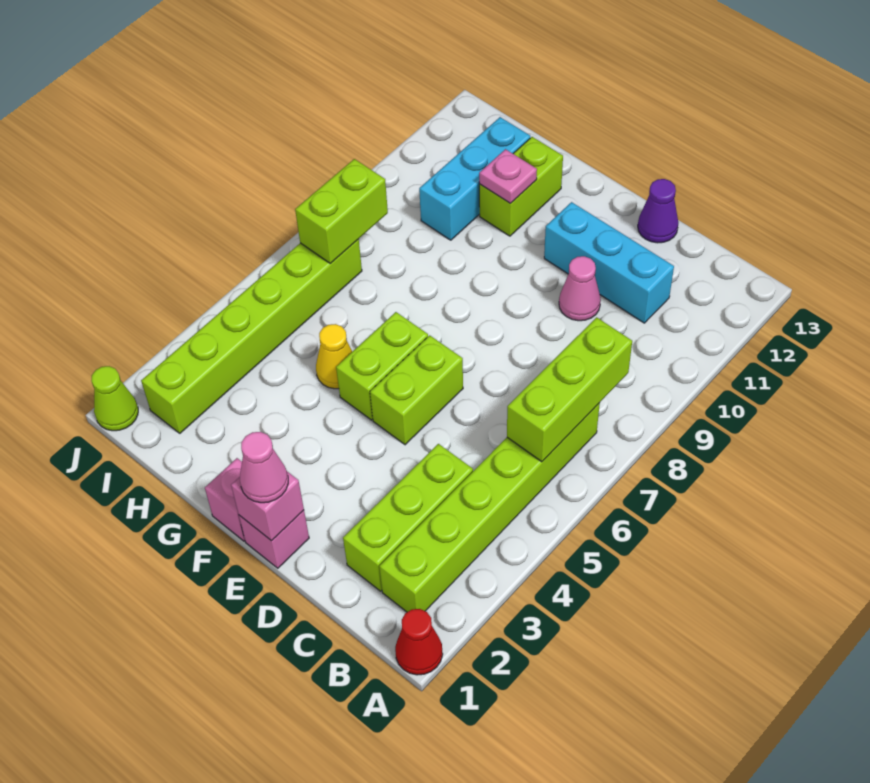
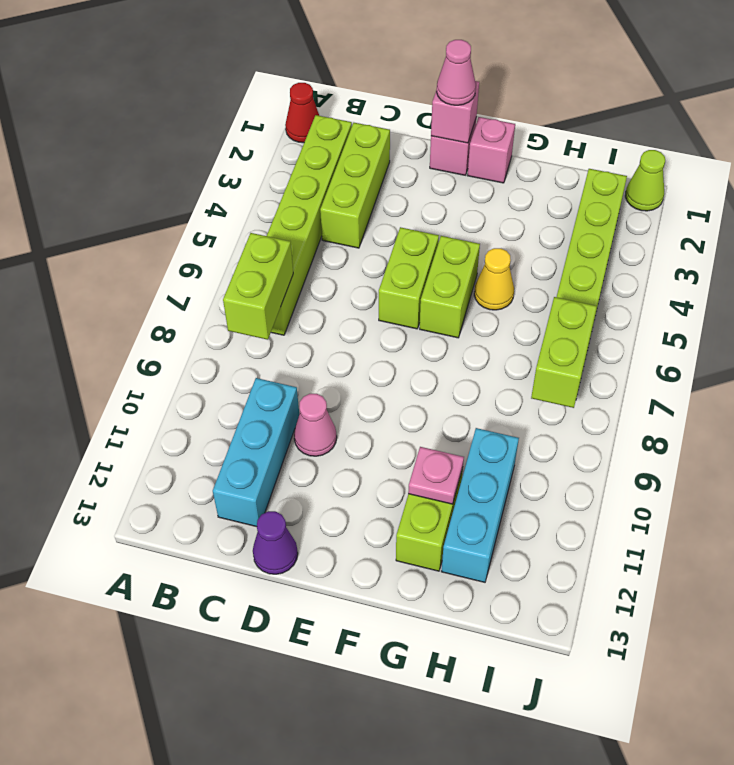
lime 1x3 brick [507,317,632,462] -> lime 1x2 brick [223,233,293,340]
cyan 1x3 brick [544,202,674,323] -> cyan 1x3 brick turned to [213,378,299,527]

